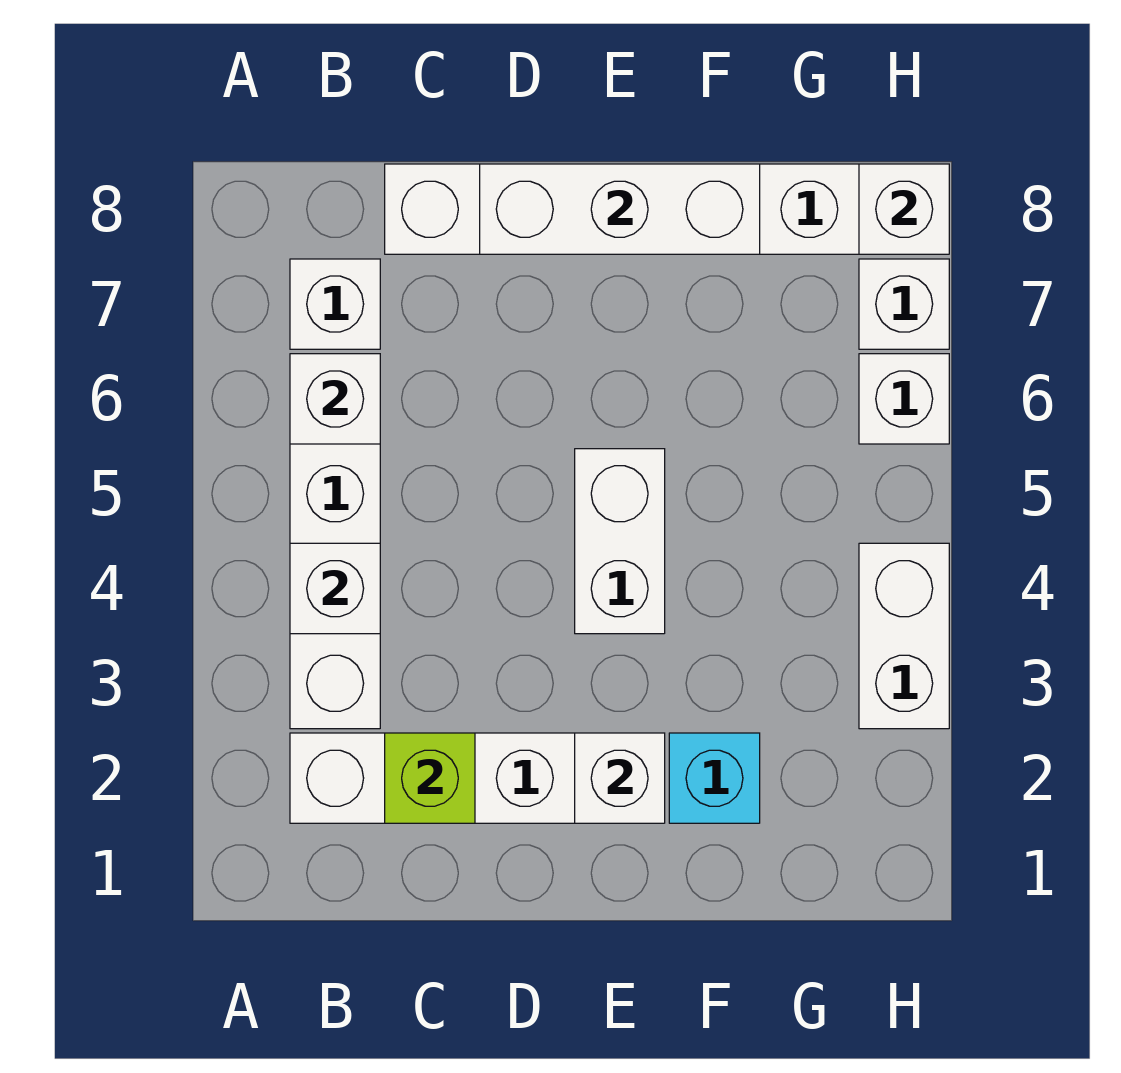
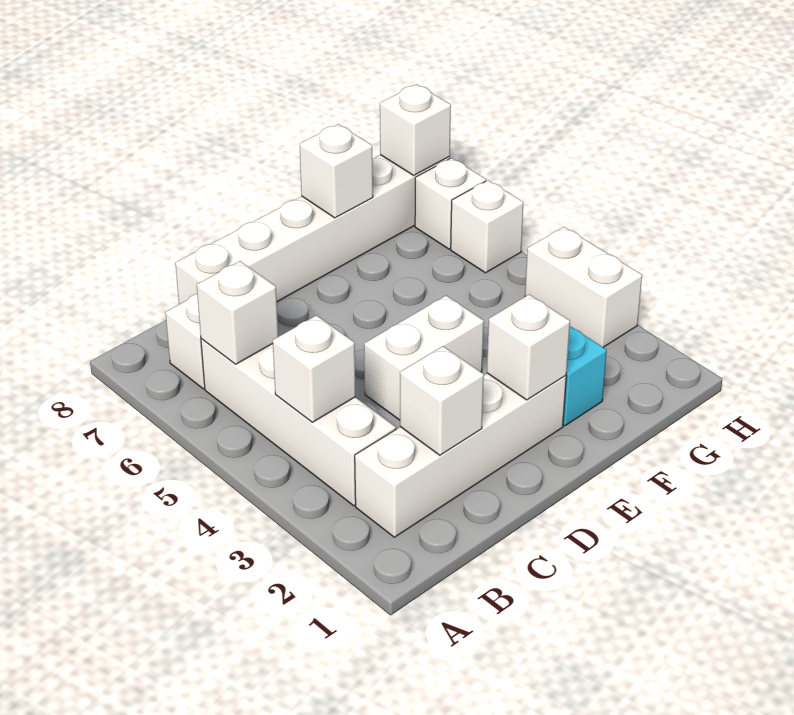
lime 1x1 brick [385,733,475,823] -> white 1x1 brick [400,346,484,455]
white 1x3 brick [480,164,760,254] -> white 1x1 brick [299,124,373,218]
white 1x2 brick [575,449,665,634] -> white 1x2 brick turned to [364,296,484,420]

